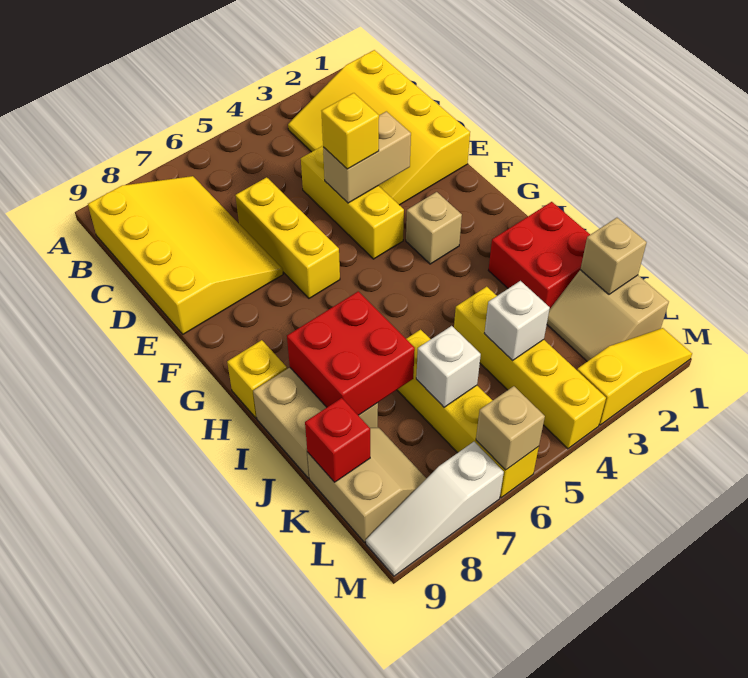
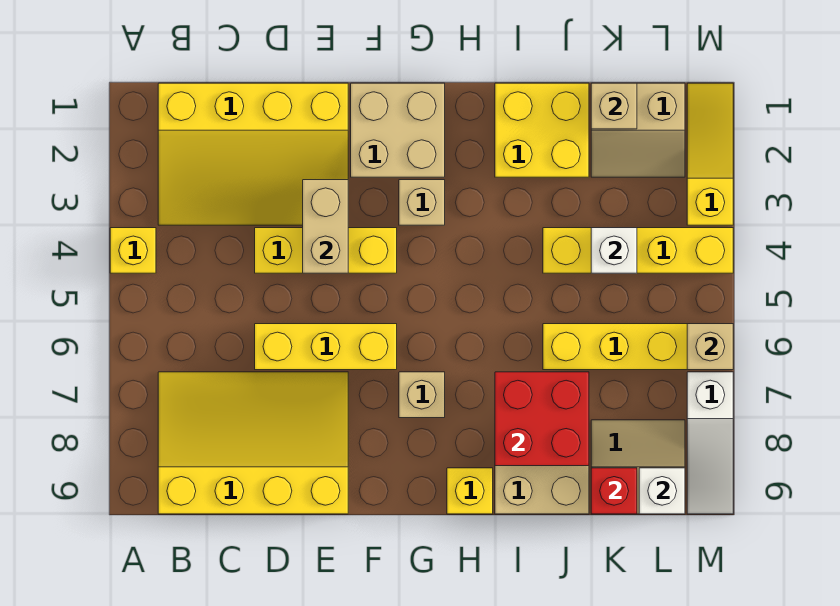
yellow 1x1 brick [322,93,379,169] -> yellow 1x1 brick moved to [110,228,156,273]
none -> tan 2x2 brick [351,83,445,177]
none -> tan 1x1 brick [399,372,445,418]
red 2x2 brick [488,202,590,308] -> yellow 2x2 brick [495,83,589,177]
white 1x1 brick [416,326,481,407] -> white 1x1 brick moved to [639,468,685,514]

